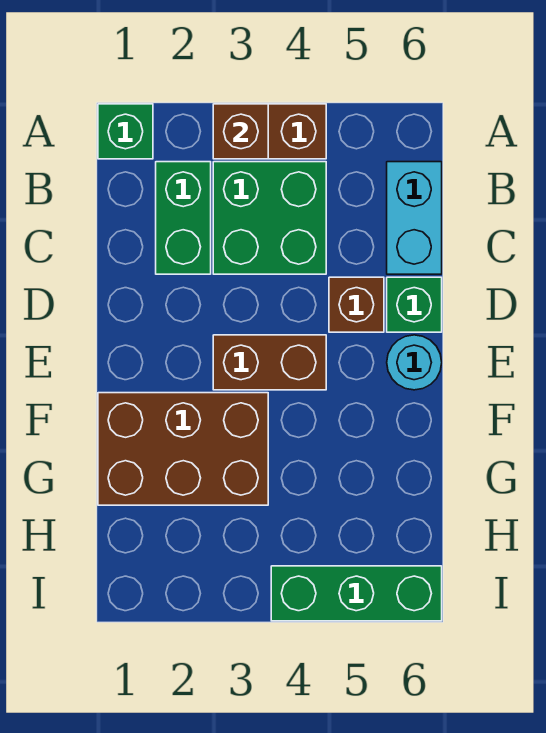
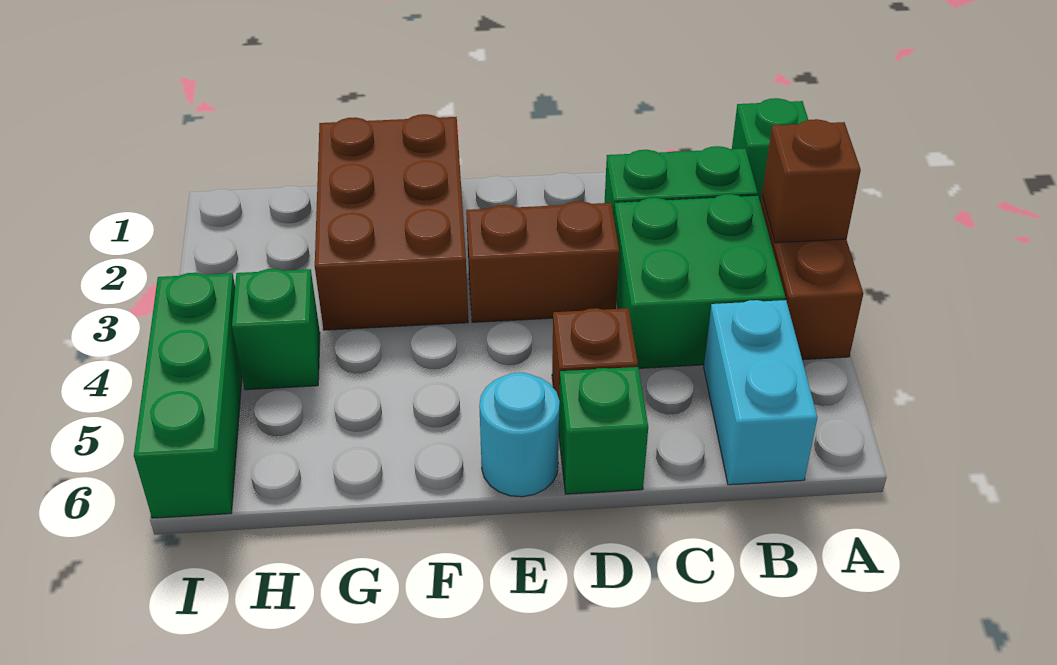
cyan 1x2 brick [387,162,442,274] -> cyan 1x2 brick turned to [704,300,817,485]
brown 1x2 brick [213,335,326,390] -> brown 1x2 brick turned to [466,201,619,322]
none -> green 1x1 brick [232,269,320,390]

